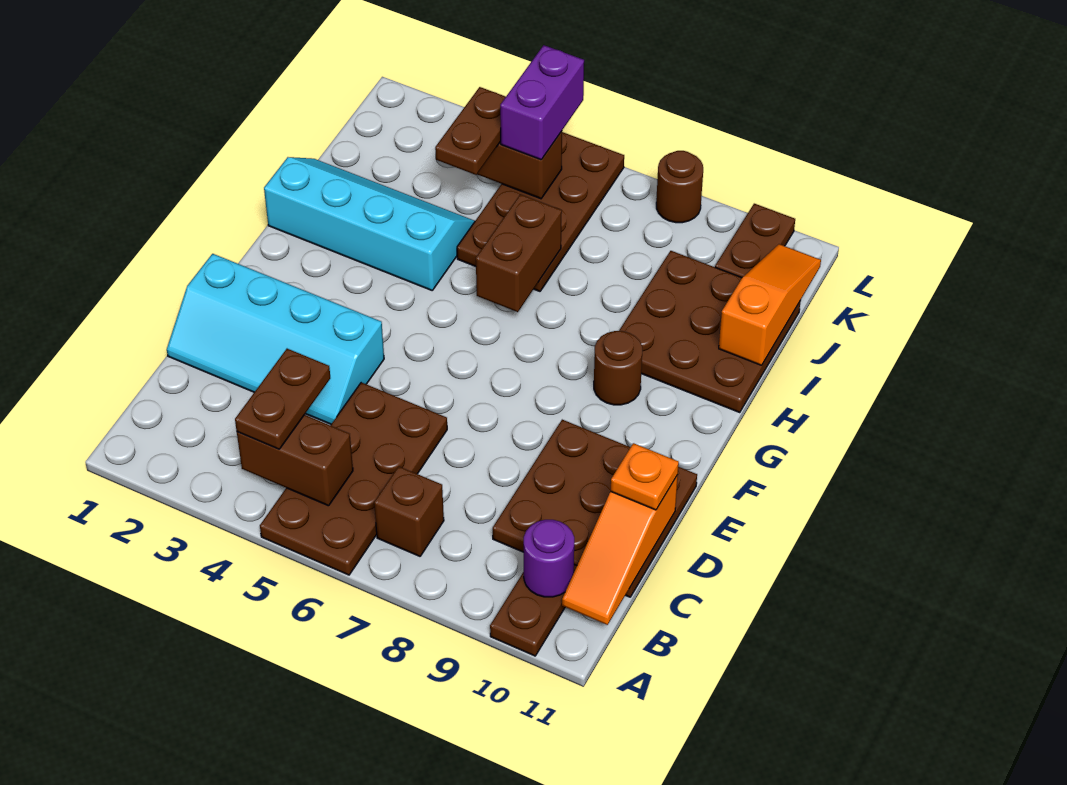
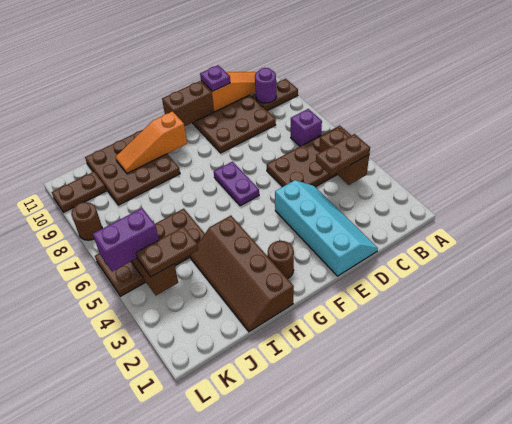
brown 1x1 brick [374,466,444,556] -> purple 1x1 brick [291,109,322,146]
orange 1x1 plate [611,443,679,510] -> purple 1x1 plate [200,65,230,91]
none -> purple 1x2 plate [214,162,259,206]
brown 1x1 round brick [594,331,642,405] -> brown 1x1 round brick moved to [268,241,294,279]
cyan 2x4 slope [264,157,475,290] -> brown 2x4 slope [190,216,294,332]
brown 1x2 brick [476,194,562,312] -> brown 1x2 brick moved to [162,81,214,126]
orange 1x3 slope [719,244,821,365] -> orange 1x3 slope moved to [116,111,187,173]

